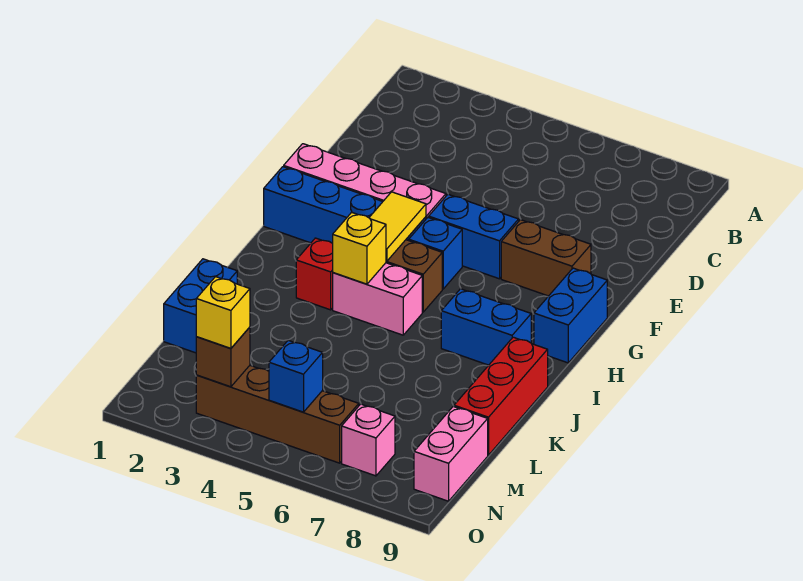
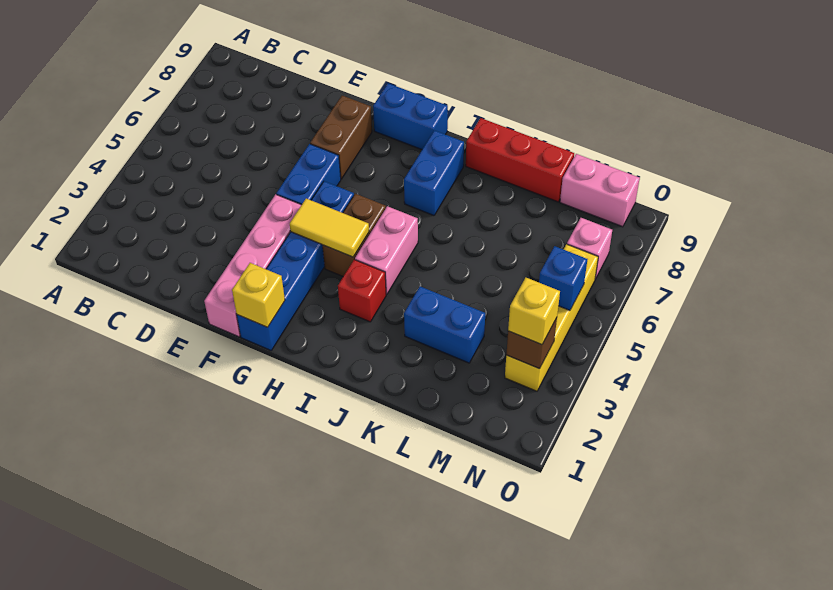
yellow 1x1 brick [333,212,386,284] -> yellow 1x1 brick moved to [232,263,285,327]
blue 1x2 brick [164,259,237,353] -> blue 1x2 brick moved to [404,286,485,363]
brown 1x4 brick [196,366,359,463] -> yellow 1x4 brick [505,244,598,391]

